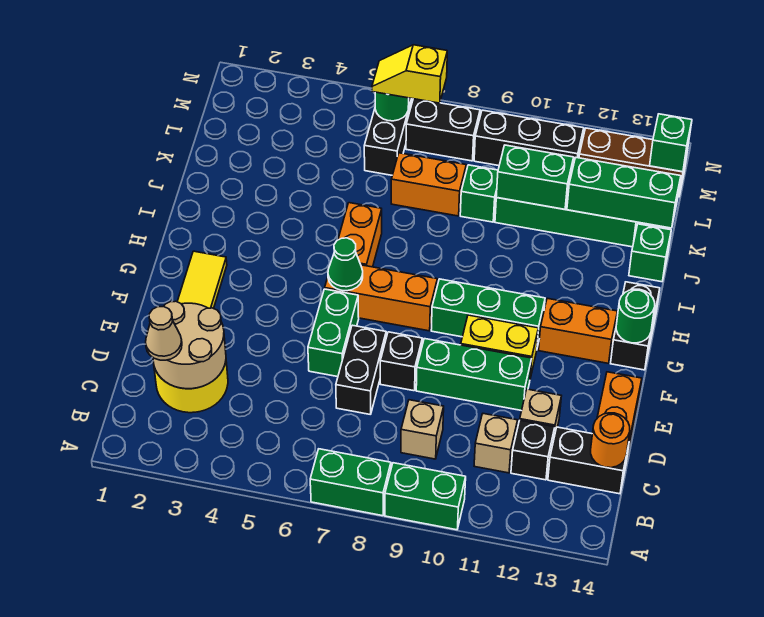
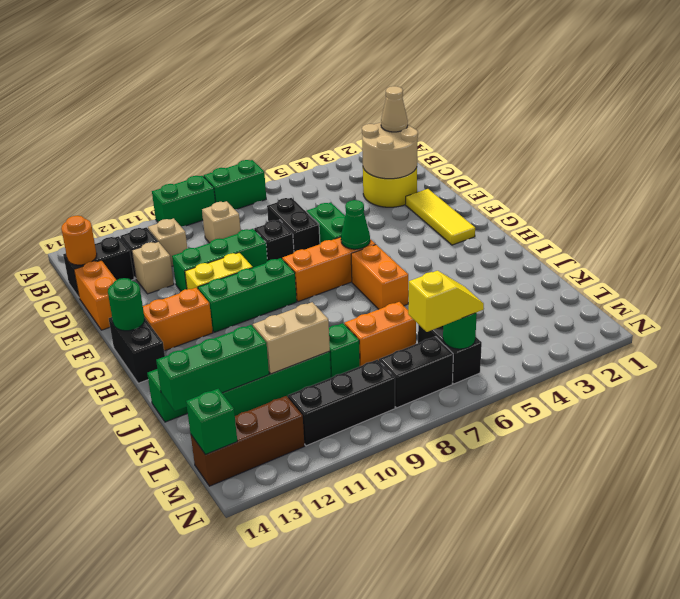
green 1x2 brick [496,145,574,209] -> tan 1x2 brick [253,302,330,374]

